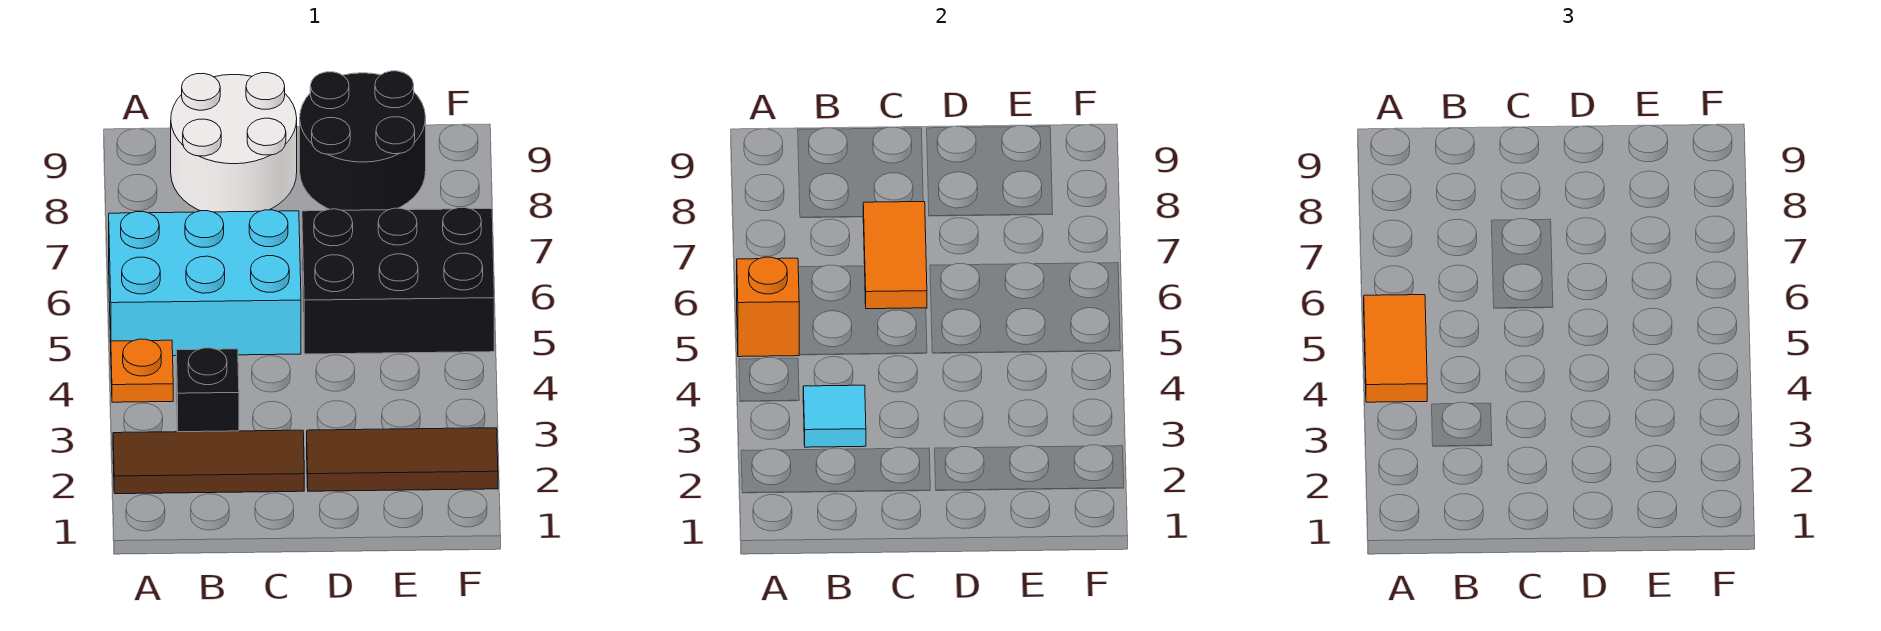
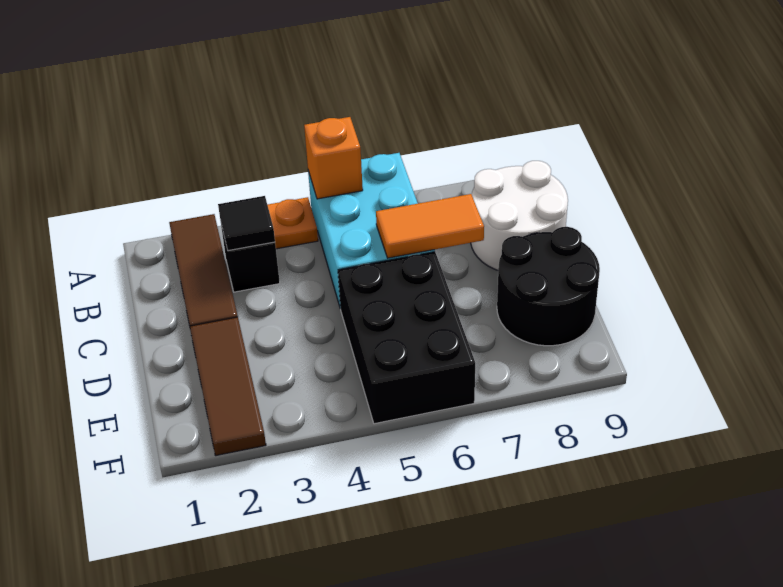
orange 1x2 tile [1364,295,1427,402] -> none
cyan 1x1 tile [803,385,866,447] -> black 1x1 tile [218,196,275,251]

